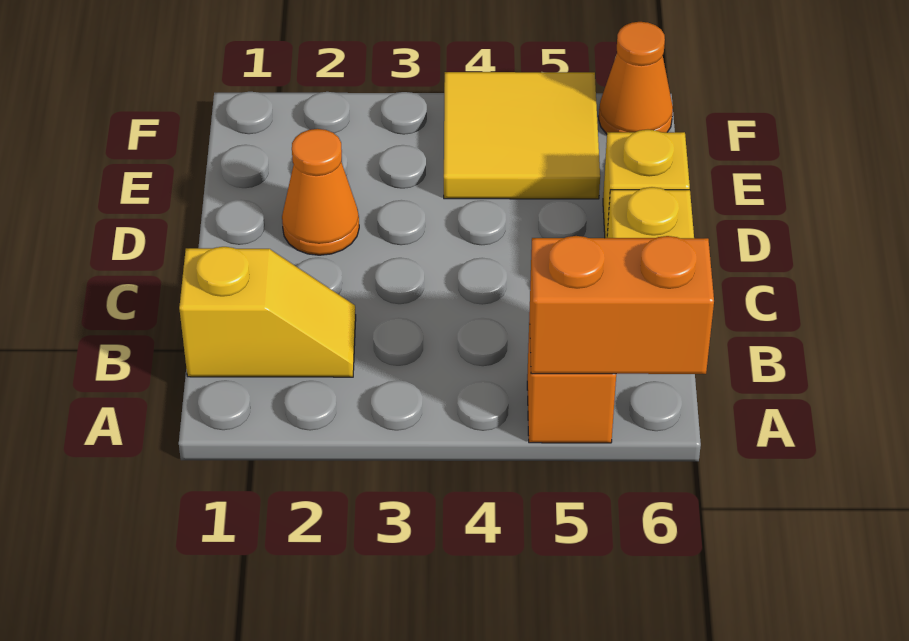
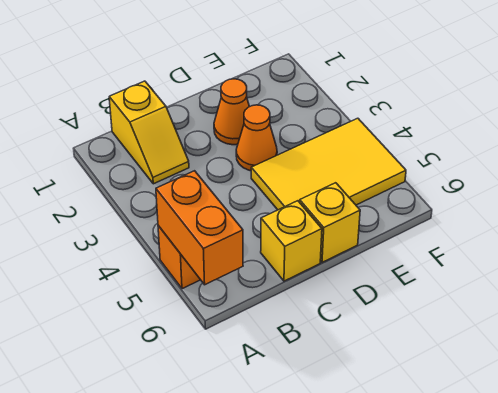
yellow 2x2 tile [444,72,600,199] -> yellow 2x3 tile [251,118,406,210]
orange 1x1 cone [599,22,673,134] -> orange 1x1 cone moved to [236,105,277,171]

